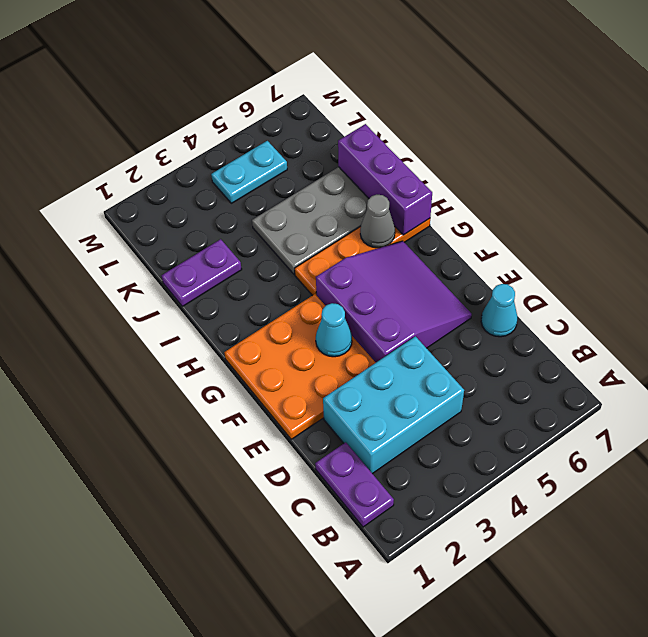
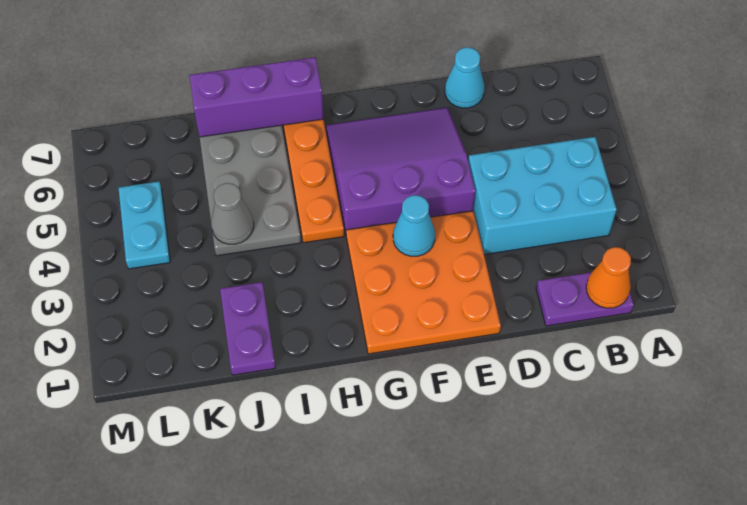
none -> orange 1x1 cone [586,247,631,308]
cyan 2x3 brick [323,336,464,474] -> cyan 2x3 brick turned to [468,137,617,254]
grey 1x1 cone [360,195,395,248] -> grey 1x1 cone moved to [211,183,254,244]

